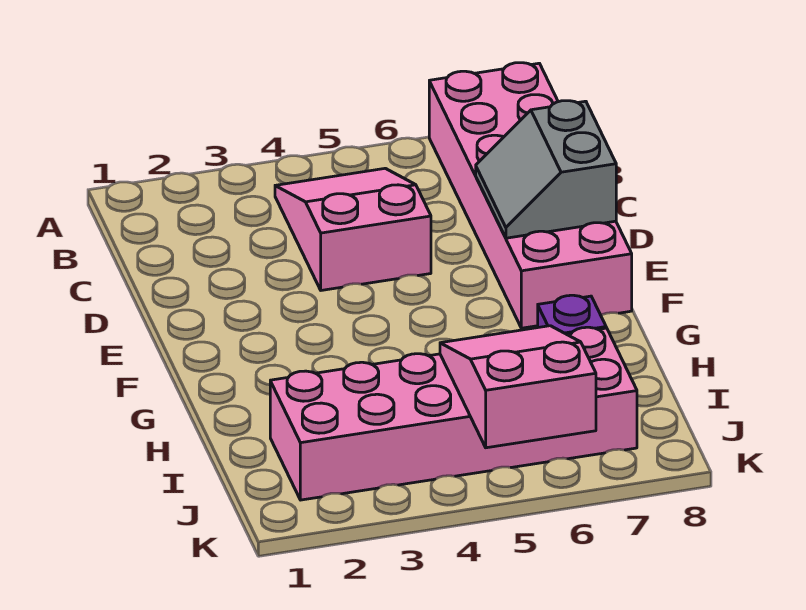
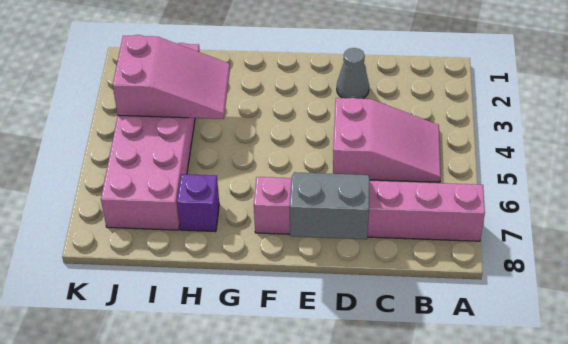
pink 2x6 brick [429,63,632,328] -> pink 1x6 brick [254,177,485,241]
none -> grey 1x1 cone [337,48,369,99]
pink 2x3 slope [440,326,596,448] -> pink 2x3 slope moved to [113,35,230,119]

